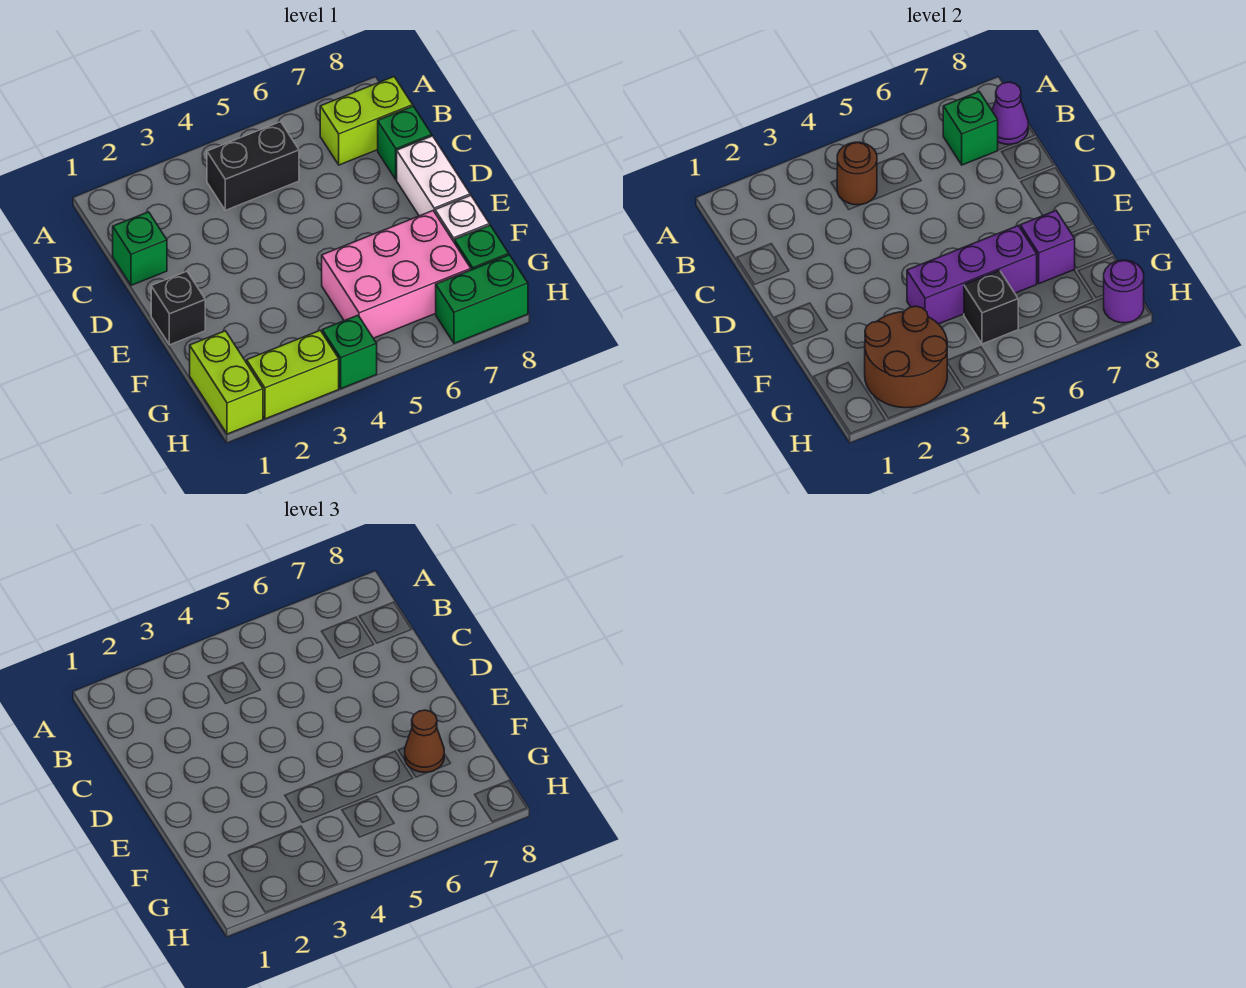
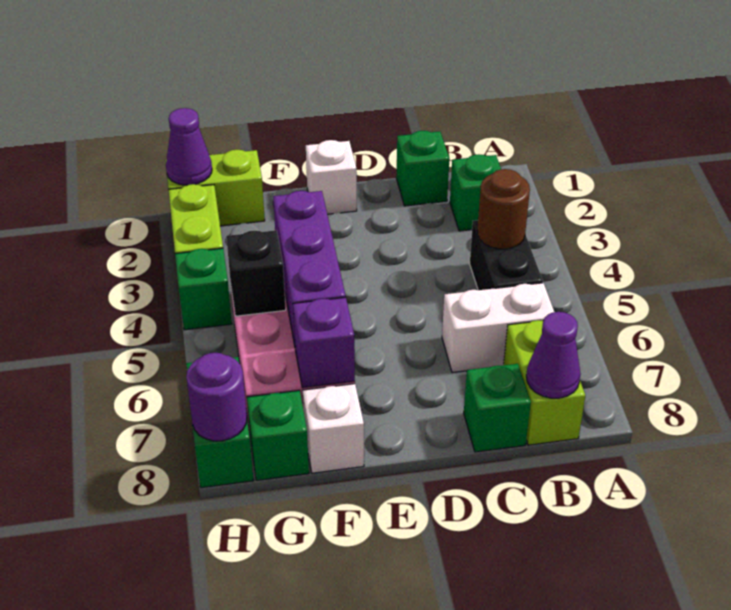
green 1x1 brick [943,92,998,165] -> green 1x1 brick moved to [450,155,501,231]
white 1x2 brick [397,136,470,216] -> white 1x2 brick moved to [442,283,554,373]
black 1x1 brick [151,271,205,345] -> white 1x1 brick [306,140,357,214]
brown 1x1 cone [405,710,444,773] -> none
brown 2x2 round brick [865,306,947,408] -> none
none -> purple 1x1 cone [166,108,212,185]

